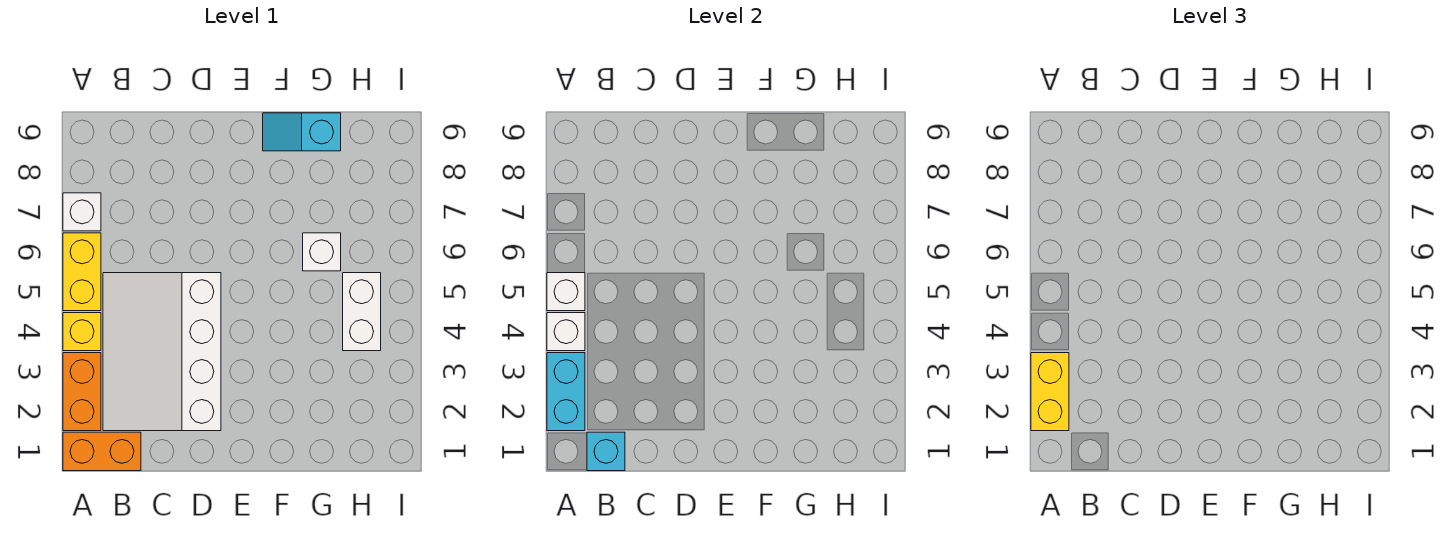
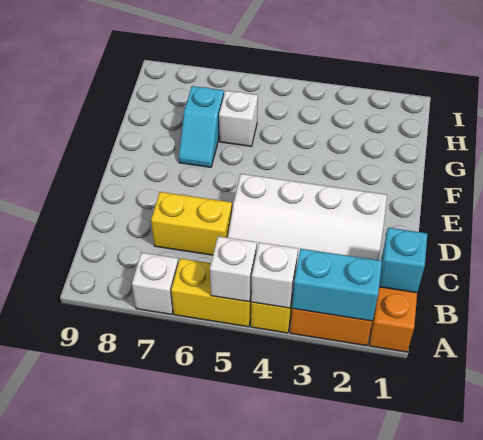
yellow 1x2 brick [1031,353,1069,431] -> yellow 1x2 brick moved to [151,192,232,255]
cyan 1x2 slope [263,113,341,151] -> cyan 1x2 slope moved to [179,86,224,167]
white 1x2 brick [343,273,381,351] -> none

